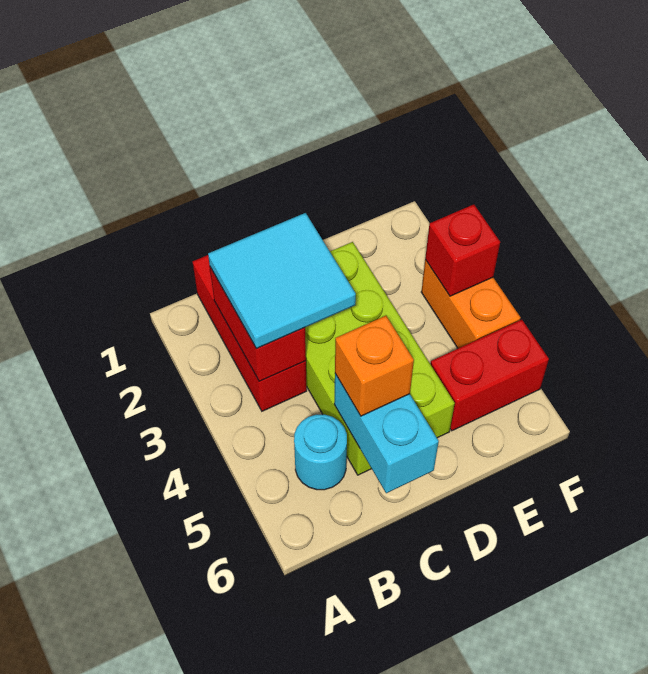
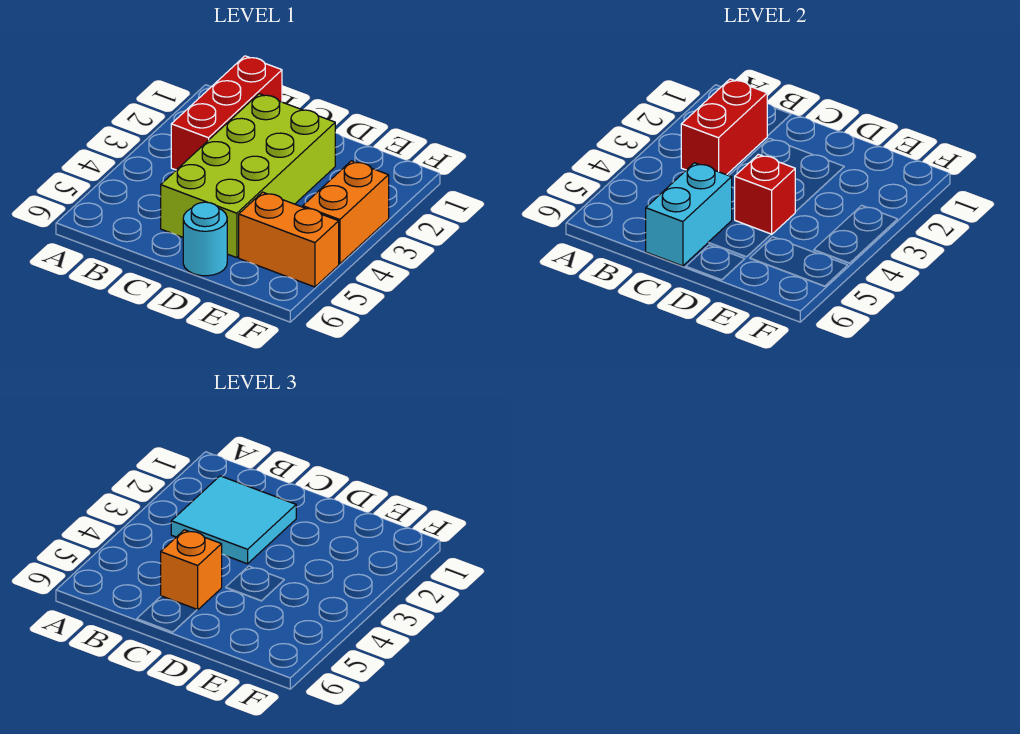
cyan 1x1 round brick [294,415,347,490] -> cyan 1x1 round brick moved to [183,202,227,276]
red 1x2 brick [431,320,549,431] -> orange 1x2 brick [239,192,339,287]
red 1x1 brick [425,204,500,296] -> red 1x1 brick moved to [735,154,795,234]

